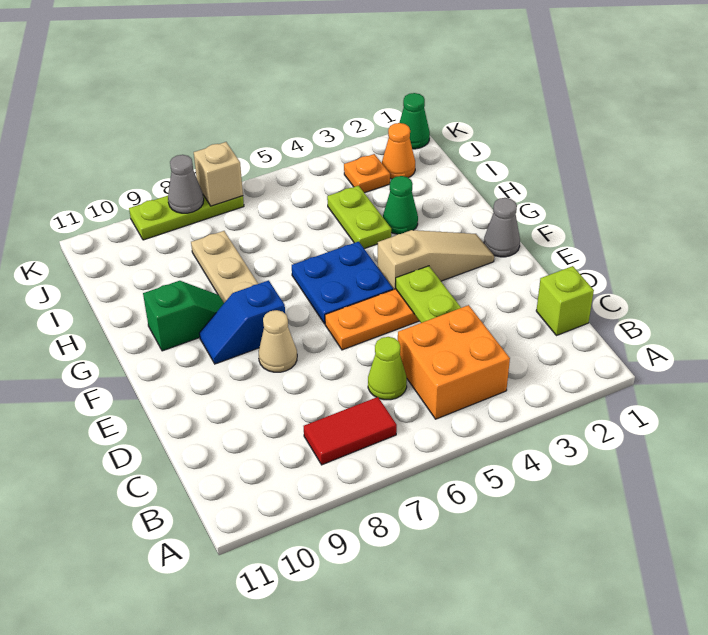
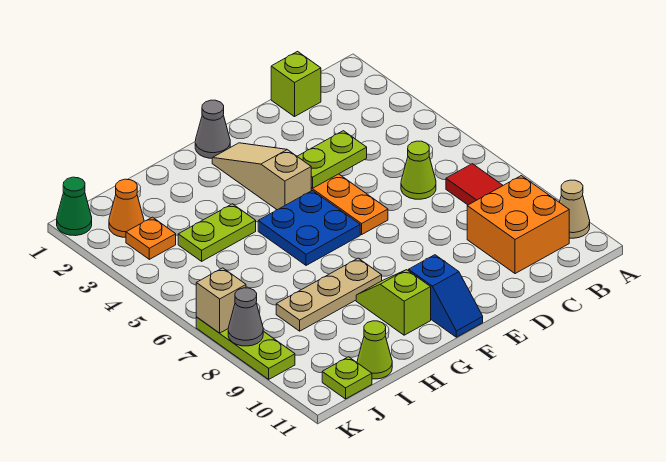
orange 2x2 brick [398,305,510,419] -> orange 2x2 brick moved to [467,176,569,274]
tan 1x1 cone [259,310,297,372] -> tan 1x1 cone moved to [559,180,590,238]
blue 1x2 slope [199,280,285,364] -> blue 1x2 slope moved to [409,255,483,337]
green 1x2 slope [143,281,224,351] -> lime 1x2 slope [356,270,431,335]
green 1x1 cone [383,176,418,234] -> none
none -> lime 1x1 cone [357,321,392,379]
none -> lime 1x1 plate [322,357,372,399]

